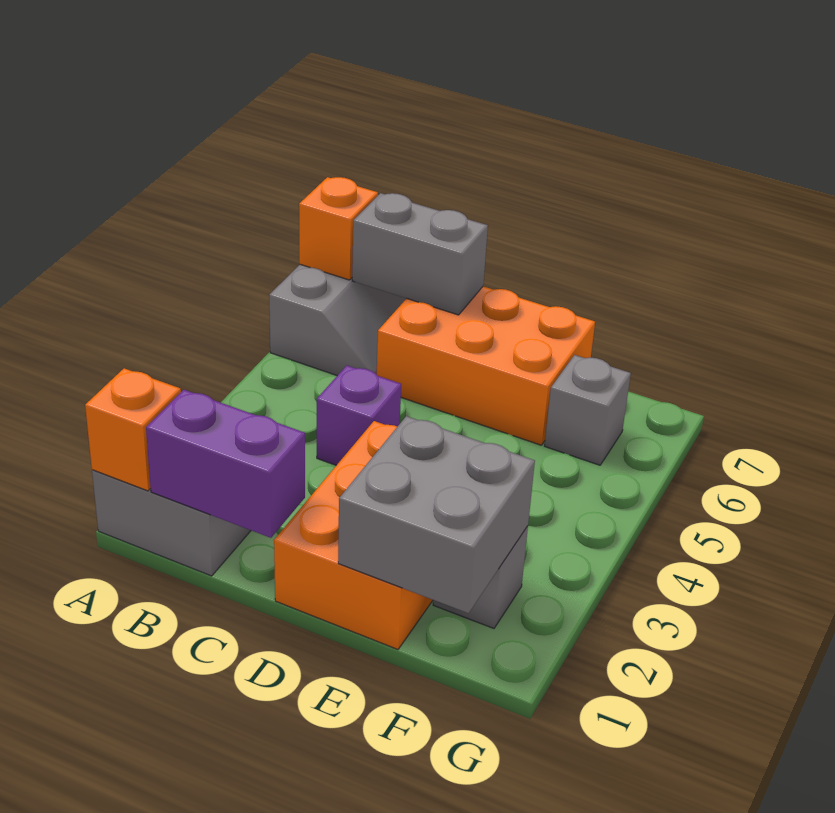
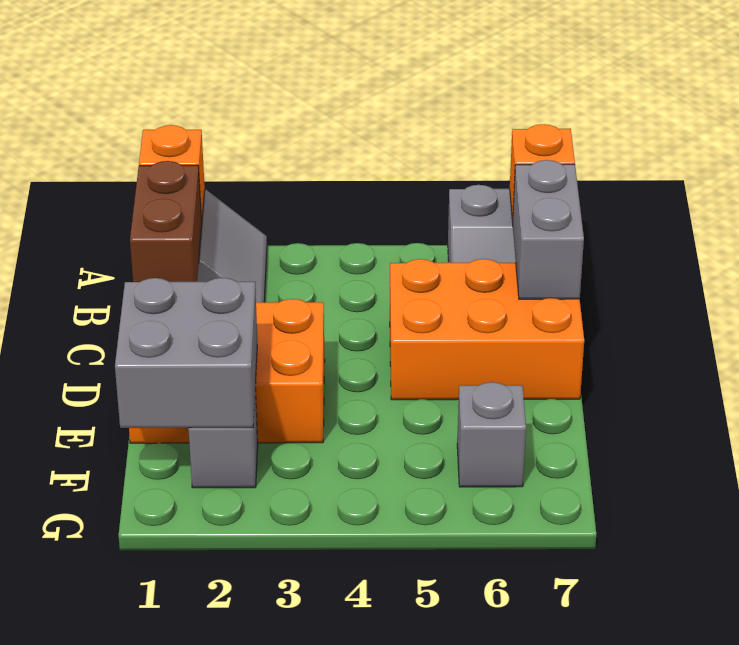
purple 1x2 brick [146,390,305,538] -> brown 1x2 brick [130,161,202,282]
purple 1x1 brick [317,366,401,465] -> none
orange 2x3 brick [377,286,595,445] -> orange 2x3 brick turned to [390,259,584,400]

